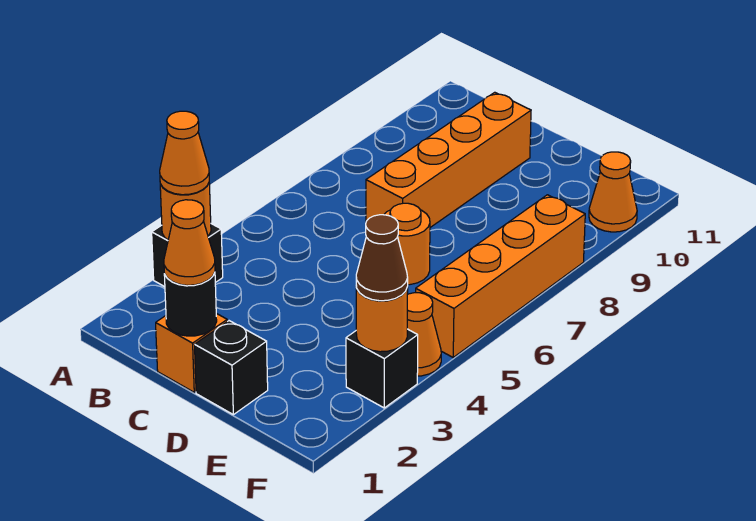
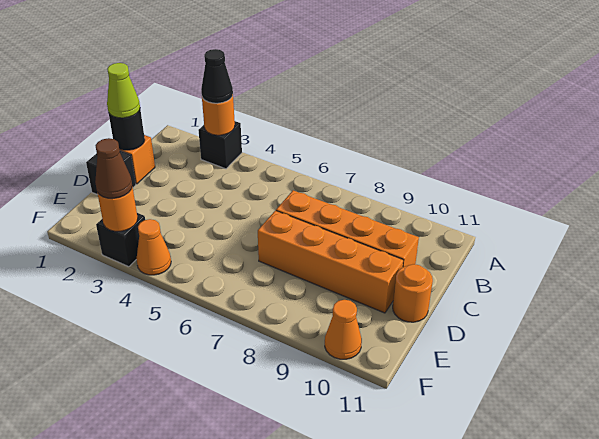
orange 1x1 cone [160,111,209,195] -> black 1x1 cone [201,49,233,103]
orange 1x1 cone [164,200,215,285] -> lime 1x1 cone [107,63,140,118]
orange 1x1 round brick [384,203,430,285] -> orange 1x1 round brick moved to [393,264,433,322]
orange 1x4 brick [416,195,585,357] -> orange 1x4 brick moved to [258,211,403,313]

